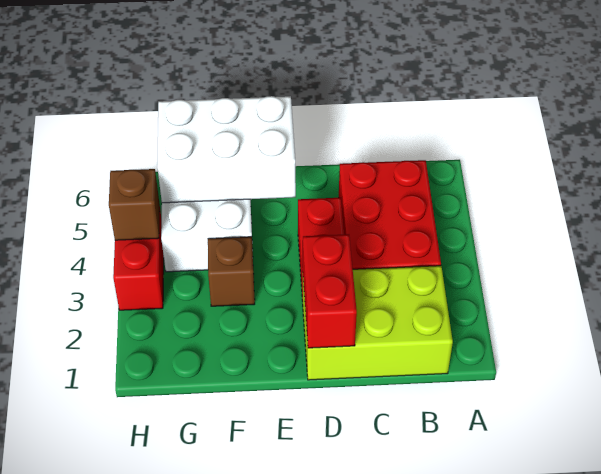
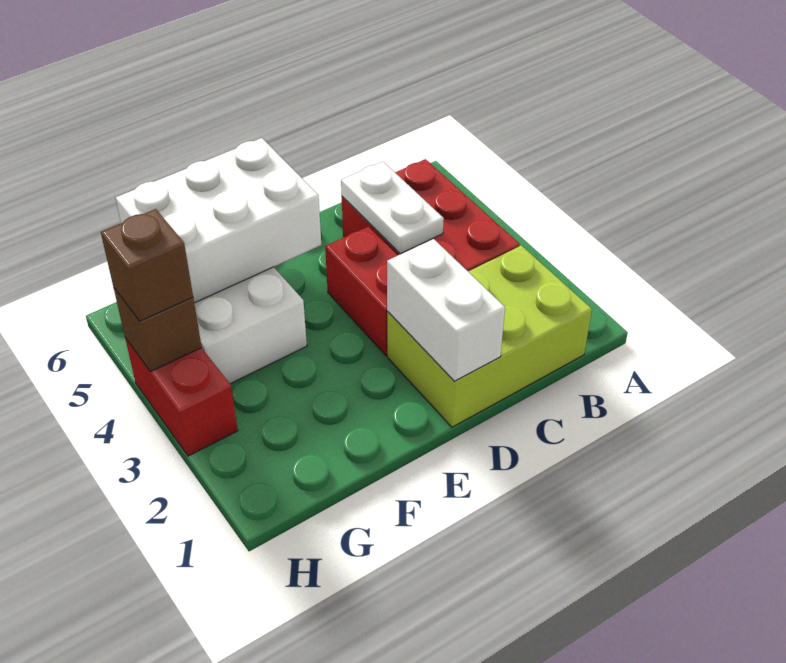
none -> white 1x2 plate [341,162,444,254]
red 1x2 brick [303,234,357,348] -> white 1x2 brick [387,239,505,381]
brown 1x1 brick [208,237,255,306] -> brown 1x1 brick moved to [101,209,193,321]

